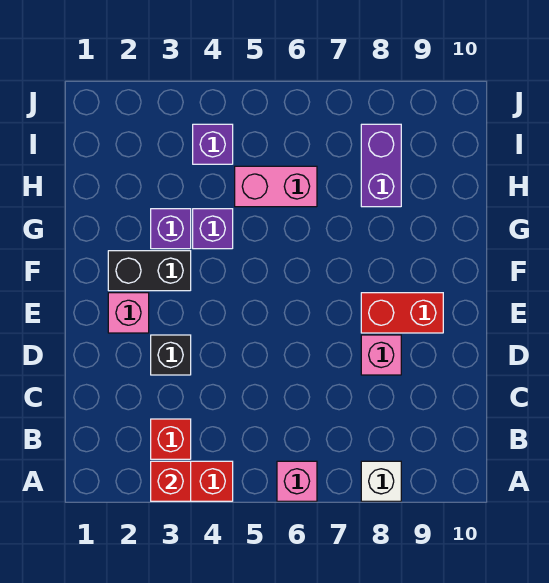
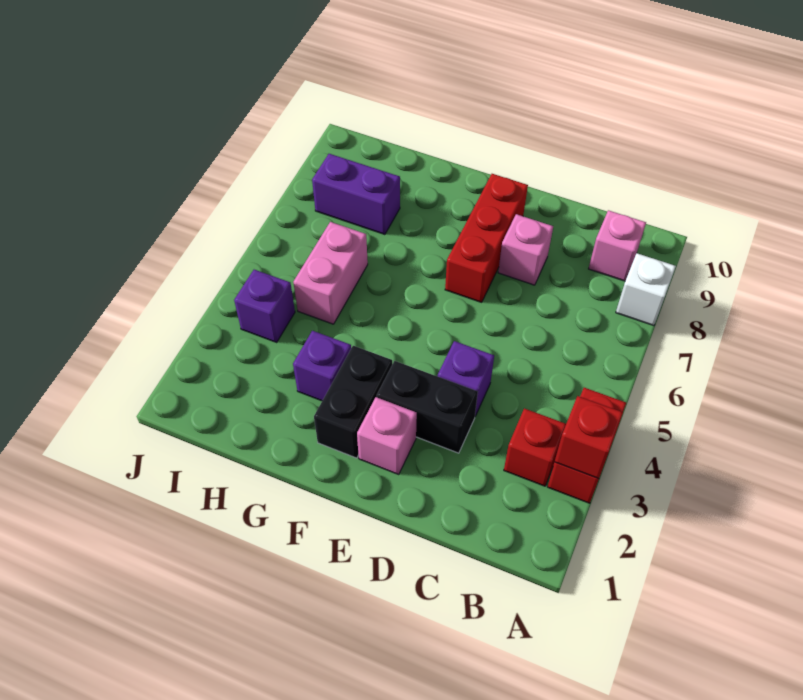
pink 1x1 brick [277,461,317,501] -> pink 1x1 brick moved to [589,210,646,281]
black 1x1 brick [151,335,191,375] -> black 1x2 brick [377,361,478,453]
red 1x2 brick [361,293,443,333] -> red 1x3 brick [445,174,528,302]
purple 1x1 brick [193,209,233,249] -> purple 1x1 brick moved to [438,341,494,416]

